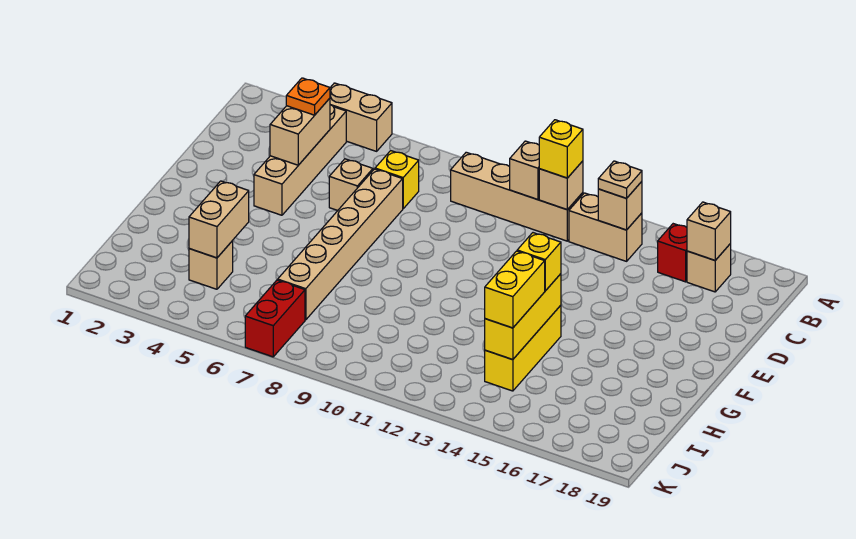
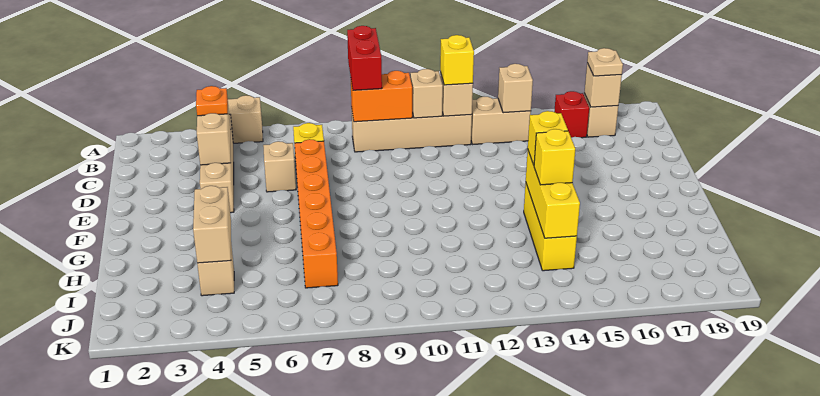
none -> orange 1x2 brick [351,71,412,122]
tan 1x1 plate [598,161,642,198] -> tan 1x1 plate moved to [587,48,623,76]
tan 1x6 brick [278,169,403,320] -> orange 1x6 brick [295,139,338,288]
yellow 1x2 brick [485,251,545,328] -> yellow 1x1 brick [534,129,575,185]
red 1x2 brick [245,280,305,357] -> red 1x2 brick moved to [347,26,382,90]

